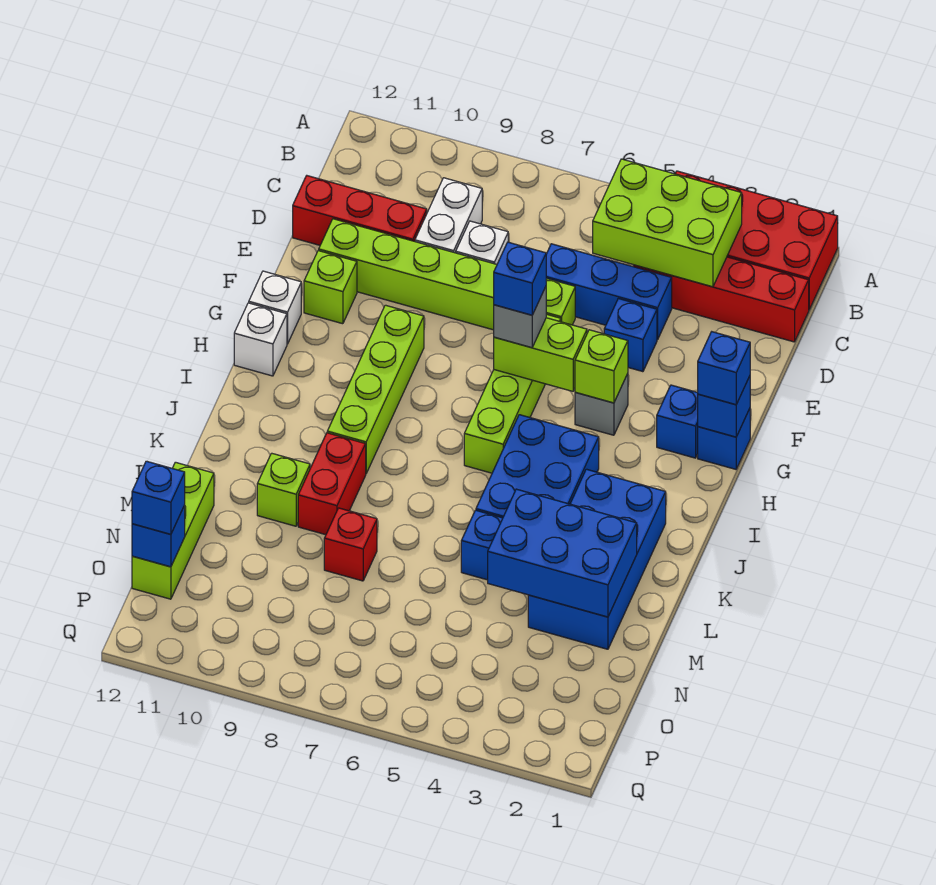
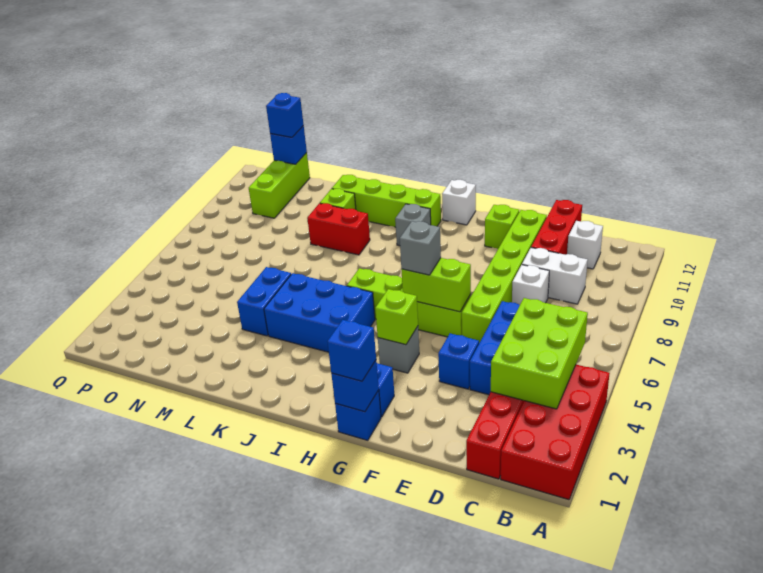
lime 1x2 brick [494,318,587,391] -> lime 1x2 brick turned to [401,258,471,312]
blue 1x1 brick [494,242,546,315] -> none
lime 1x4 brick [327,305,424,473] -> lime 1x4 brick moved to [332,175,441,227]
white 1x1 brick [249,271,301,344] -> white 1x1 brick moved to [567,221,603,269]
none -> grey 1x1 brick [395,204,431,246]
blue 2x4 brick [528,469,666,649] -> none
blue 2x3 brick [488,489,637,617] -> none
red 1x1 brick [324,508,377,581] -> none
lime 1x3 brick [132,462,214,599] -> lime 1x3 brick turned to [249,153,310,218]

